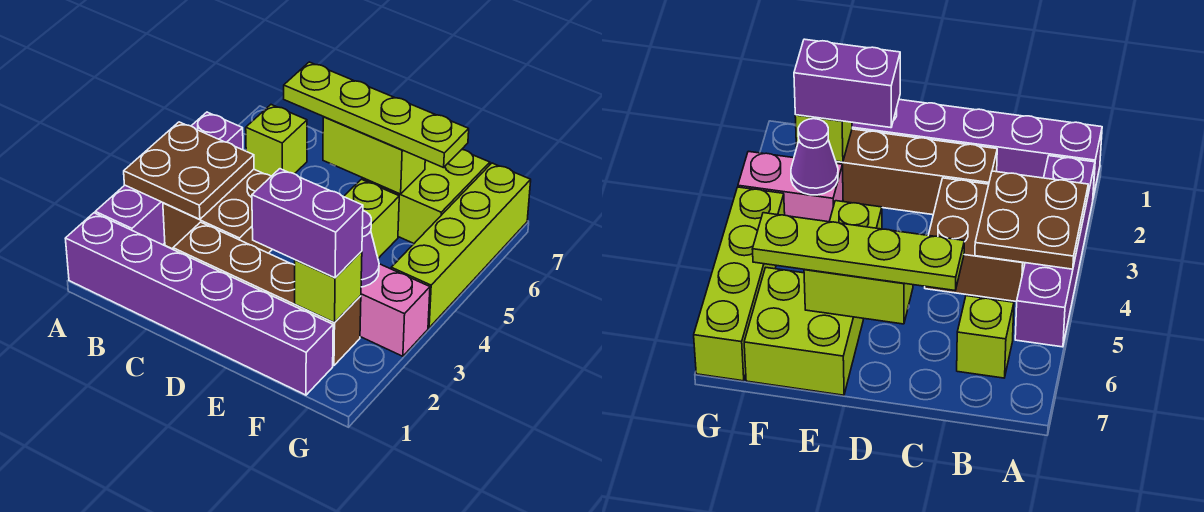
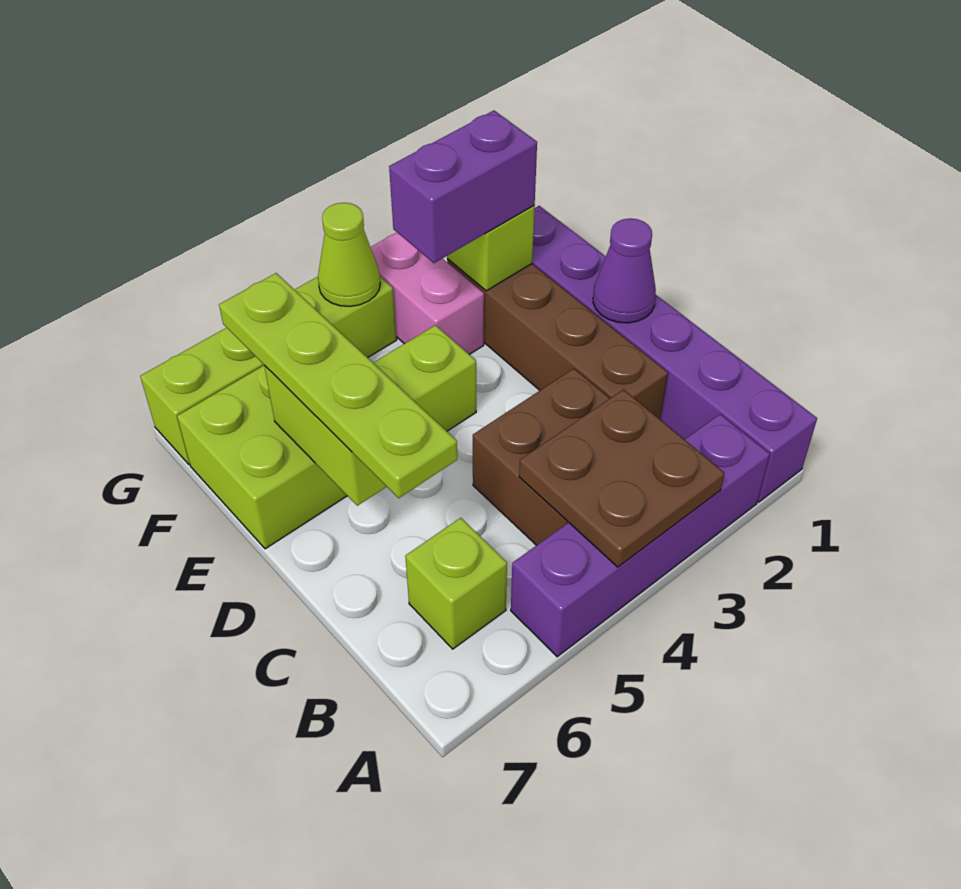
purple 1x2 brick [252,169,363,278] -> purple 1x2 brick turned to [389,111,537,263]
purple 1x1 cone [361,211,379,287] -> purple 1x1 cone moved to [593,218,656,323]
none -> lime 1x1 cone [318,203,380,306]

